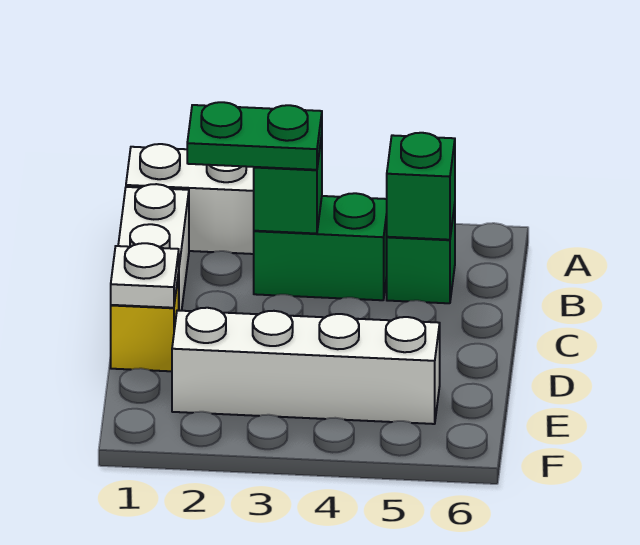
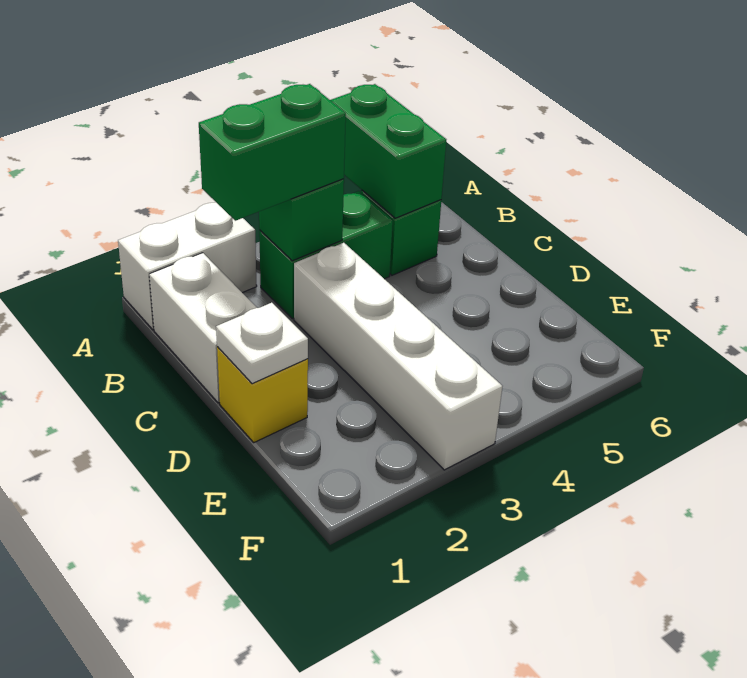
green 1x2 plate [187,102,322,170] -> green 1x2 brick [199,84,346,221]
green 1x1 brick [387,133,455,240] -> green 1x2 brick [330,84,446,218]
white 1x4 brick [172,308,440,424] -> white 1x4 brick turned to [294,243,502,470]

